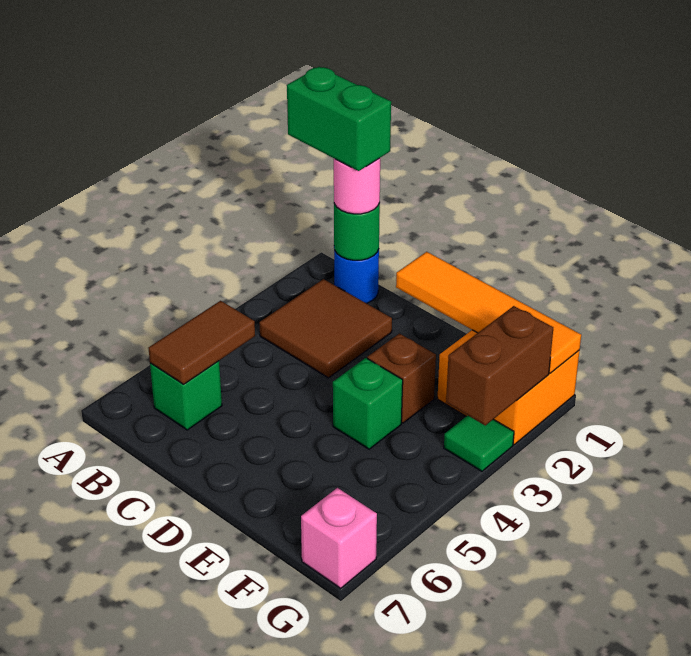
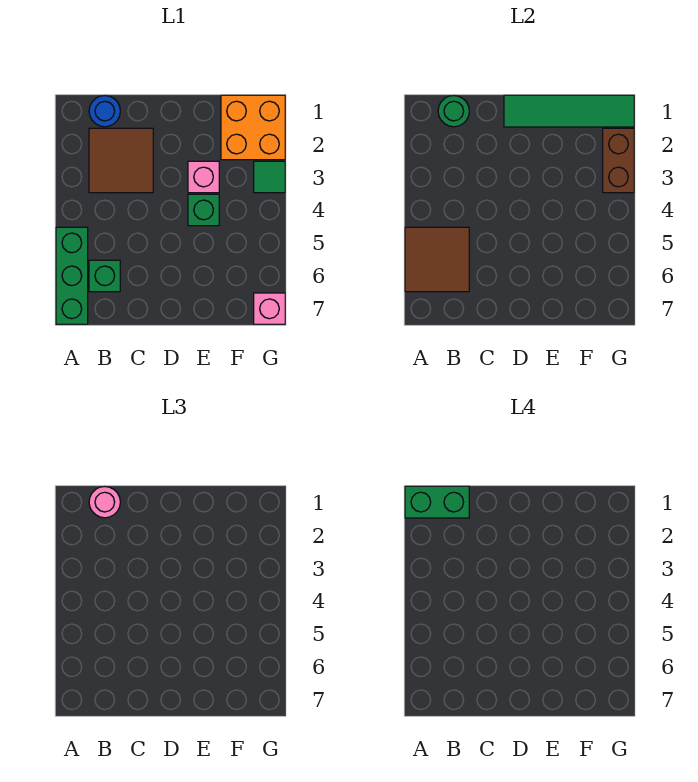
none -> green 1x3 brick [56,227,88,324]
brown 1x2 tile [149,301,255,384] -> brown 2x2 tile [405,227,469,292]
orange 1x4 tile [396,252,581,373] -> green 1x4 tile [504,95,634,127]
brown 1x1 brick [367,334,436,423] -> pink 1x1 brick [188,161,219,193]

